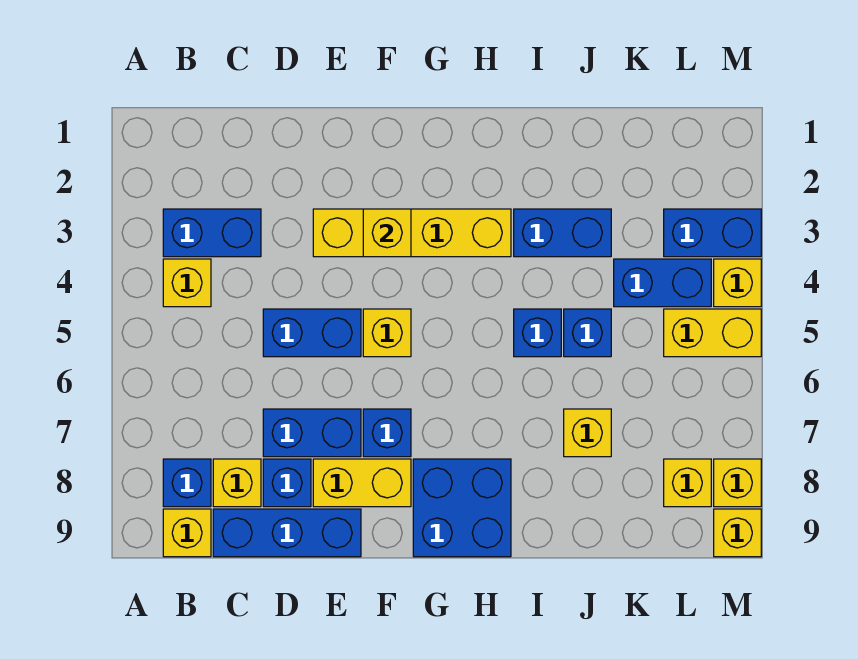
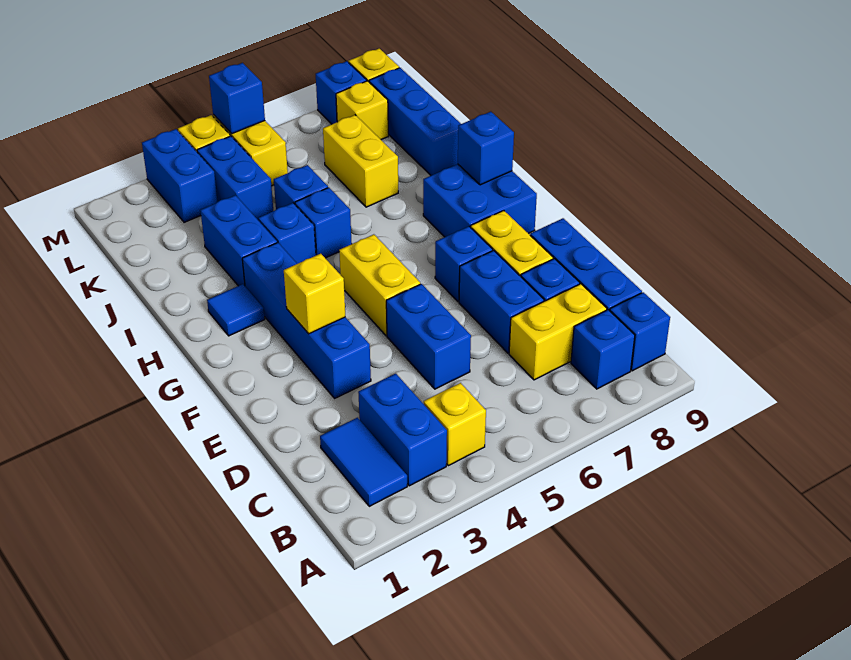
none -> blue 1x2 tile [320,418,407,506]
yellow 1x1 brick [163,509,211,557] -> blue 1x1 brick [610,292,670,371]
yellow 1x1 brick [213,459,261,507] -> yellow 1x2 brick [509,284,607,380]
yellow 1x4 brick [313,209,511,257] -> blue 1x4 brick [242,243,371,398]
yellow 1x1 brick [363,309,411,357] -> yellow 1x2 brick [339,234,420,336]
none -> blue 1x1 tile [207,284,265,336]
none -> blue 1x1 brick [458,112,514,185]
none -> blue 1x1 brick [258,203,316,264]
yellow 1x1 brick [564,409,611,457] -> yellow 1x2 brick [323,115,398,207]
none -> blue 1x3 brick [369,68,461,175]
none -> blue 1x1 brick [209,63,265,134]
yellow 1x1 brick [714,459,761,507] -> blue 1x1 brick [316,61,367,124]

